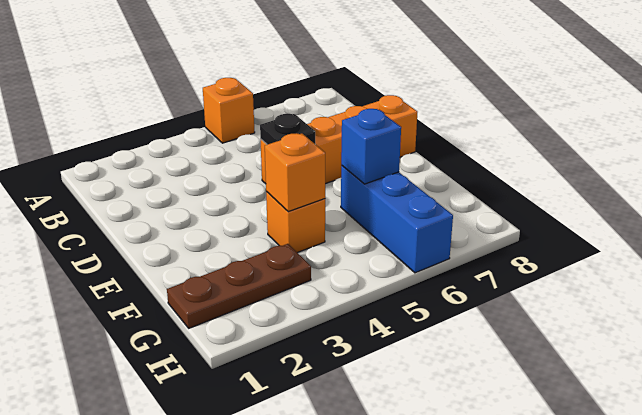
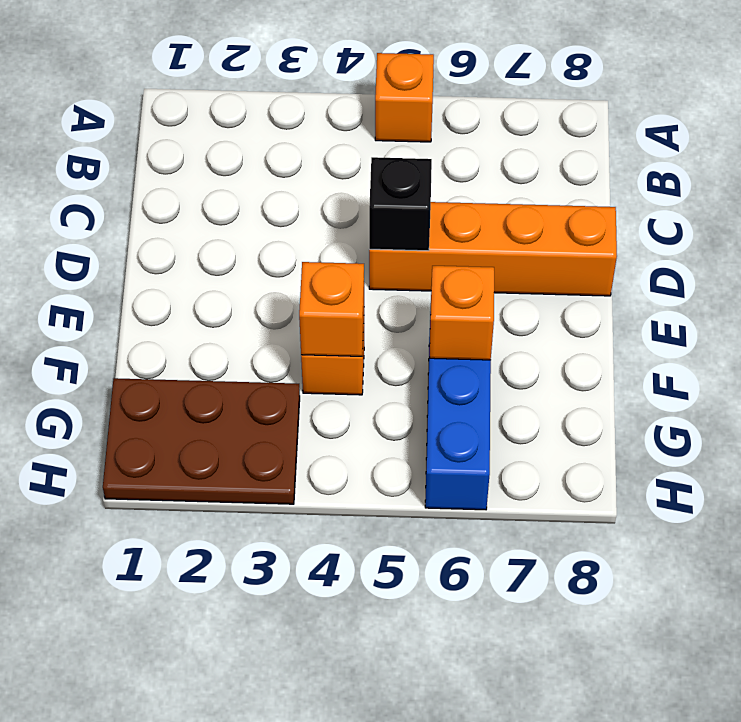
black 1x1 plate [260,114,315,145] -> black 1x1 brick [369,157,432,251]
blue 1x1 brick [341,109,401,184] -> orange 1x1 brick [430,266,494,360]
brown 1x3 plate [167,244,311,328] -> brown 2x3 plate [103,378,300,504]

